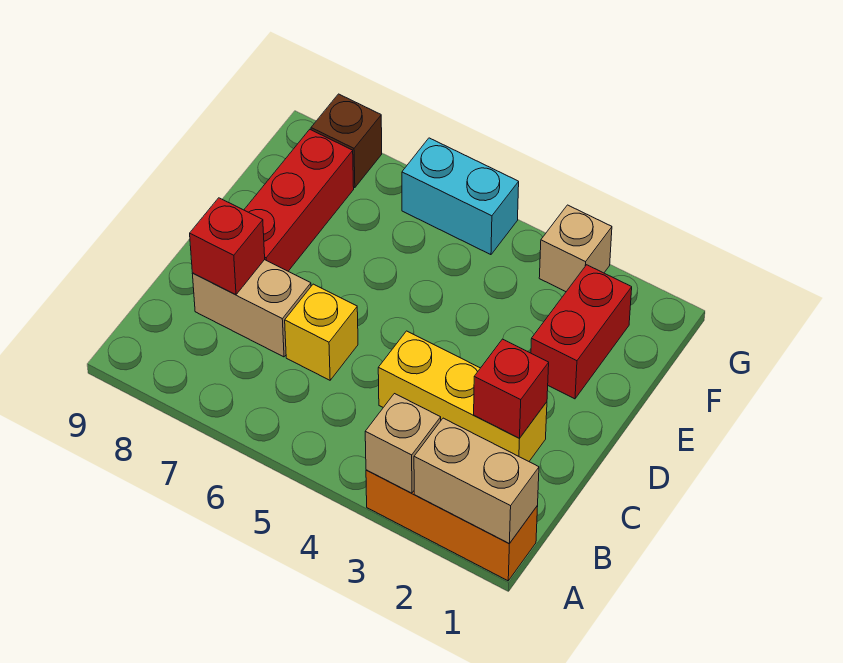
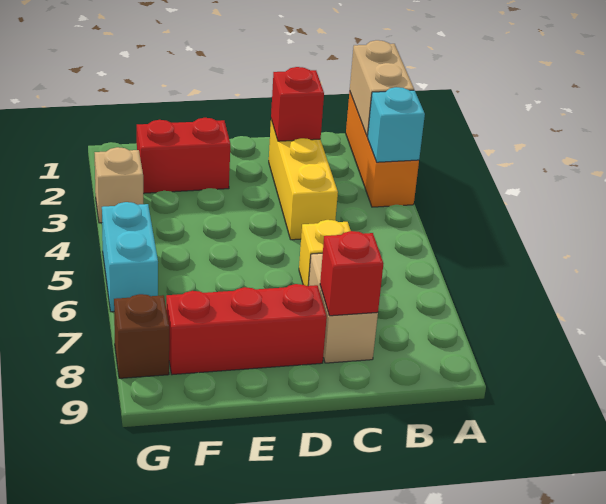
tan 1x1 brick [365,394,441,493] -> cyan 1x1 brick [368,87,425,162]

